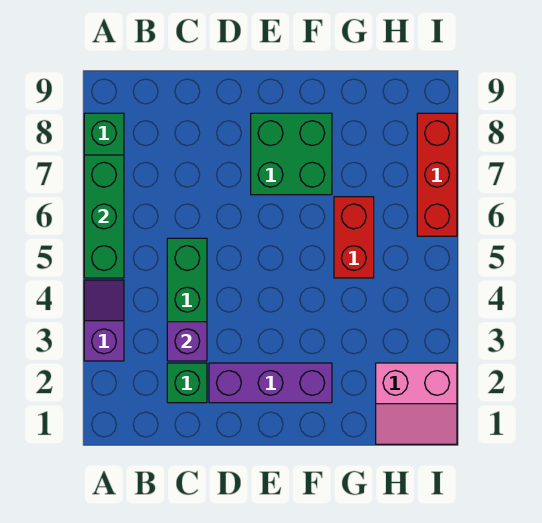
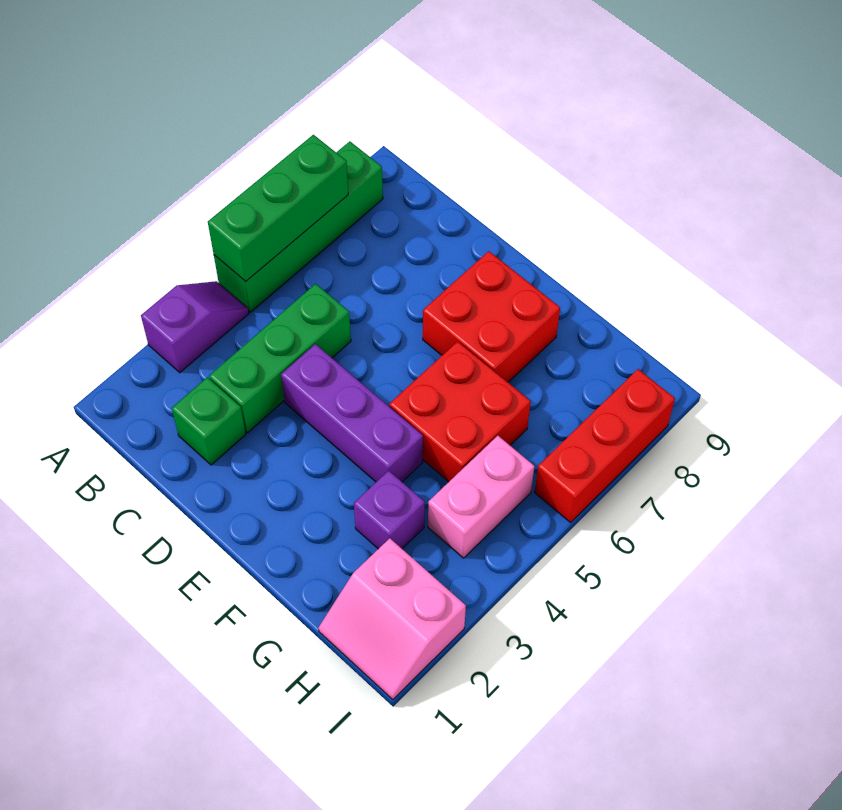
purple 1x1 brick [167,322,207,361] -> purple 1x1 brick moved to [354,471,425,549]
purple 1x3 brick [209,363,332,403] -> purple 1x3 brick moved to [281,344,423,482]
green 2x2 brick [251,113,332,195] -> red 2x2 brick [423,251,560,382]
red 1x2 brick [334,197,374,278] -> red 2x2 brick [389,341,531,482]
none -> pink 1x2 brick [428,436,534,558]

